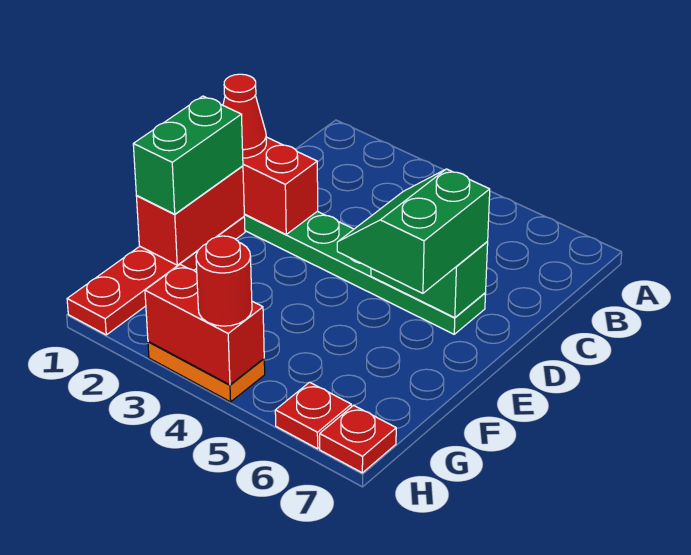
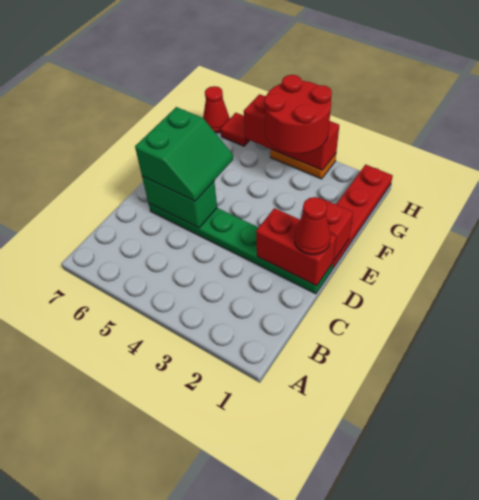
red 1x2 brick [136,166,244,265] -> red 1x1 brick [323,199,353,261]
green 1x2 brick [133,96,243,214] -> none
red 1x2 brick [145,265,264,385] -> red 1x3 brick [244,94,339,170]
red 1x1 round brick [196,236,252,326] -> red 2x2 round brick [264,75,332,154]
red 1x1 plate [275,382,351,449] -> red 1x1 tile [221,113,250,146]
red 1x1 plate [320,405,396,473] -> red 1x1 cone [203,86,230,133]

